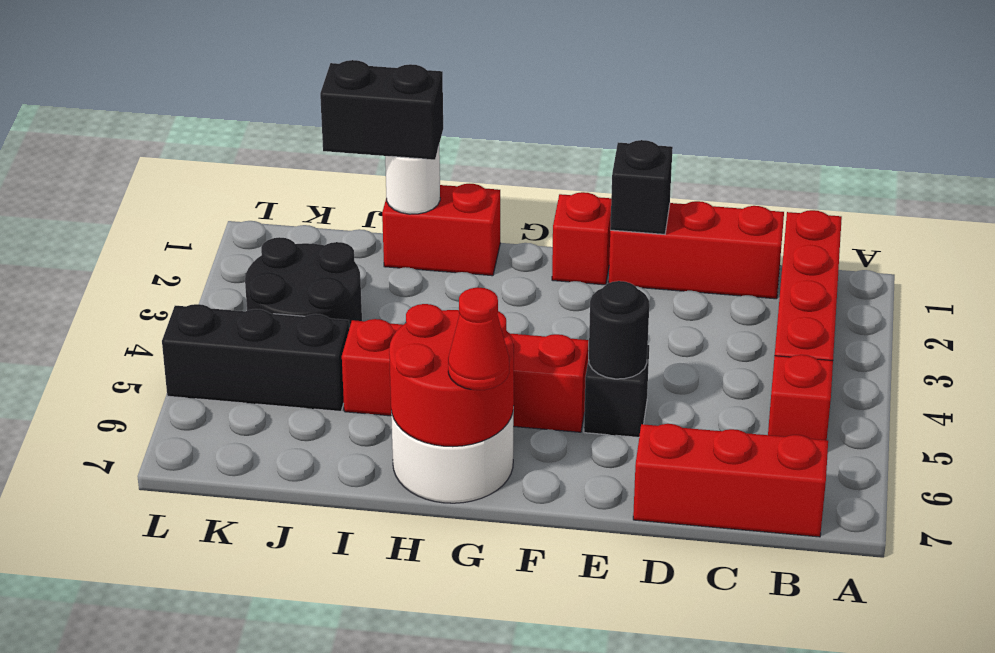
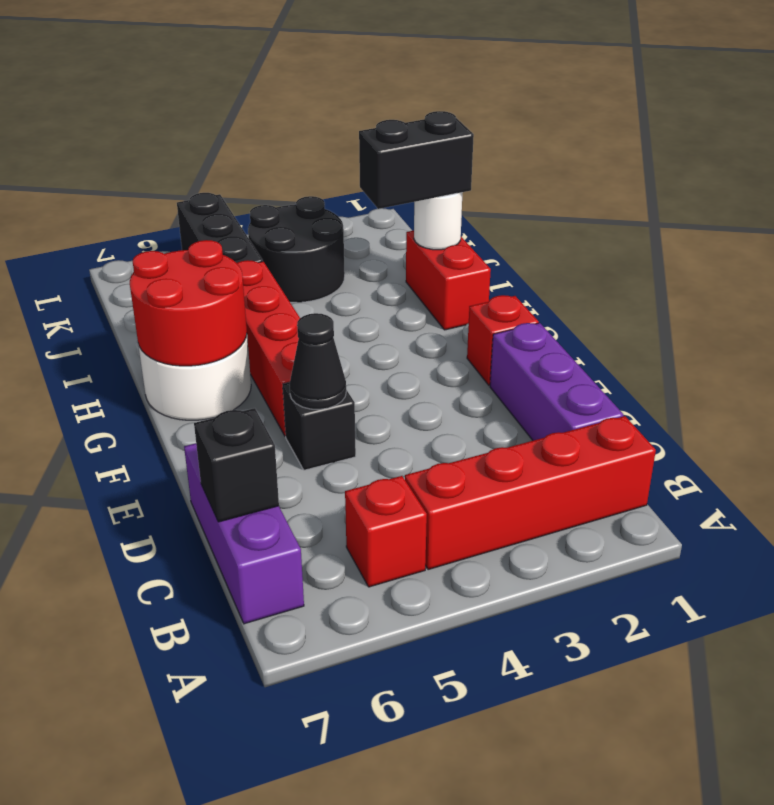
red 1x3 brick [633,424,828,537] -> purple 1x3 brick [184,443,304,624]
red 1x3 brick [609,201,784,299] -> purple 1x3 brick [490,323,623,441]
black 1x1 brick [610,140,673,234] -> black 1x1 brick moved to [194,408,279,522]
black 1x1 round brick [588,281,649,379] -> black 1x1 cone [289,313,346,410]
red 1x1 cone [448,287,509,390] -> none
black 1x2 brick [320,60,443,160] -> black 1x2 brick turned to [359,111,474,209]

